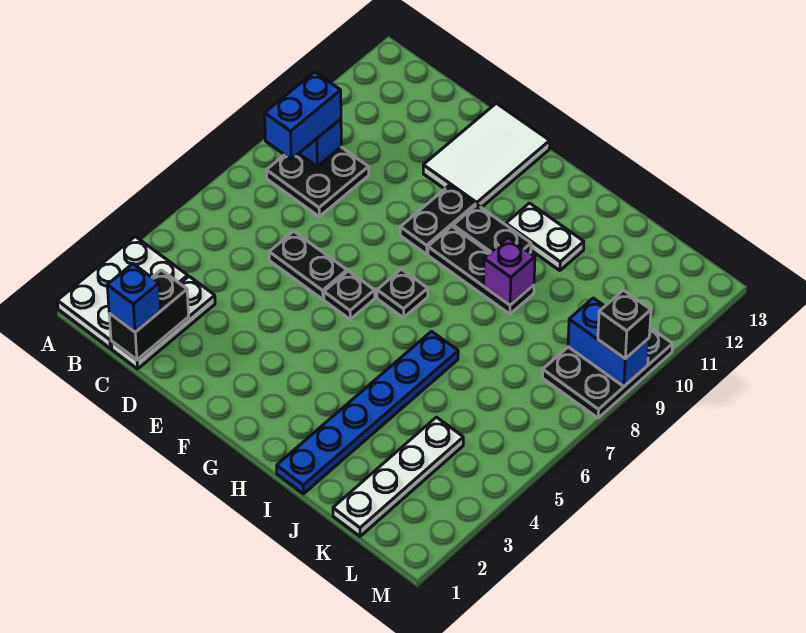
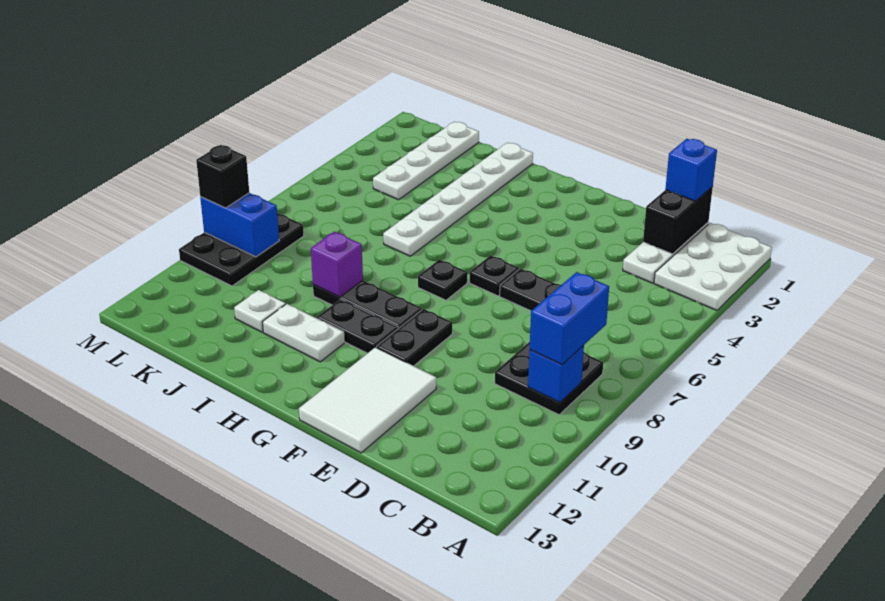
blue 1x6 plate [277,331,458,494] -> white 1x6 plate [383,143,533,256]
none -> white 1x1 plate [234,290,286,332]

